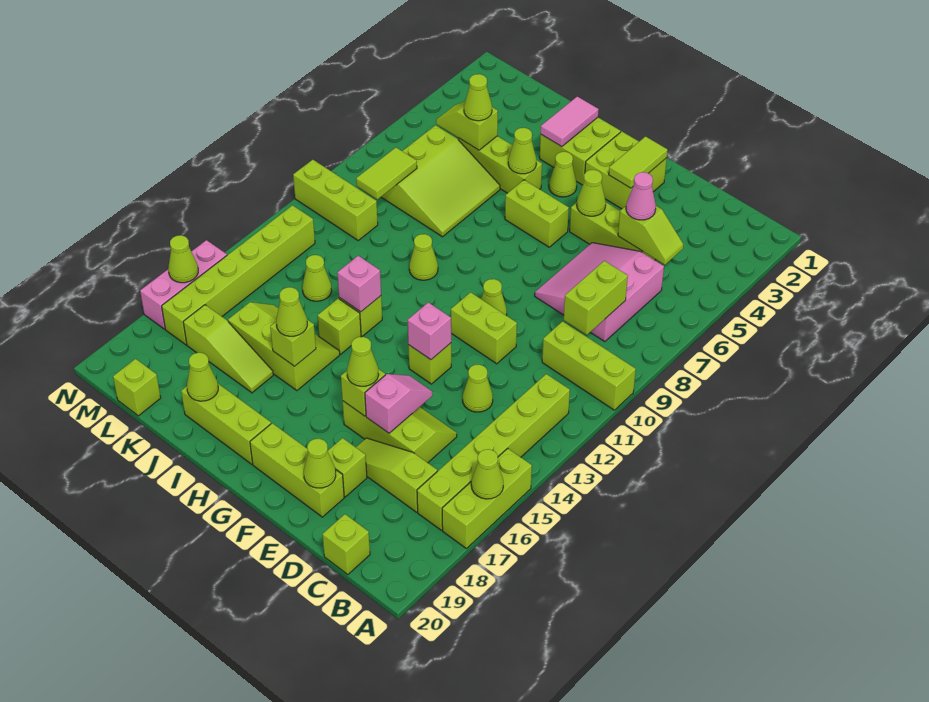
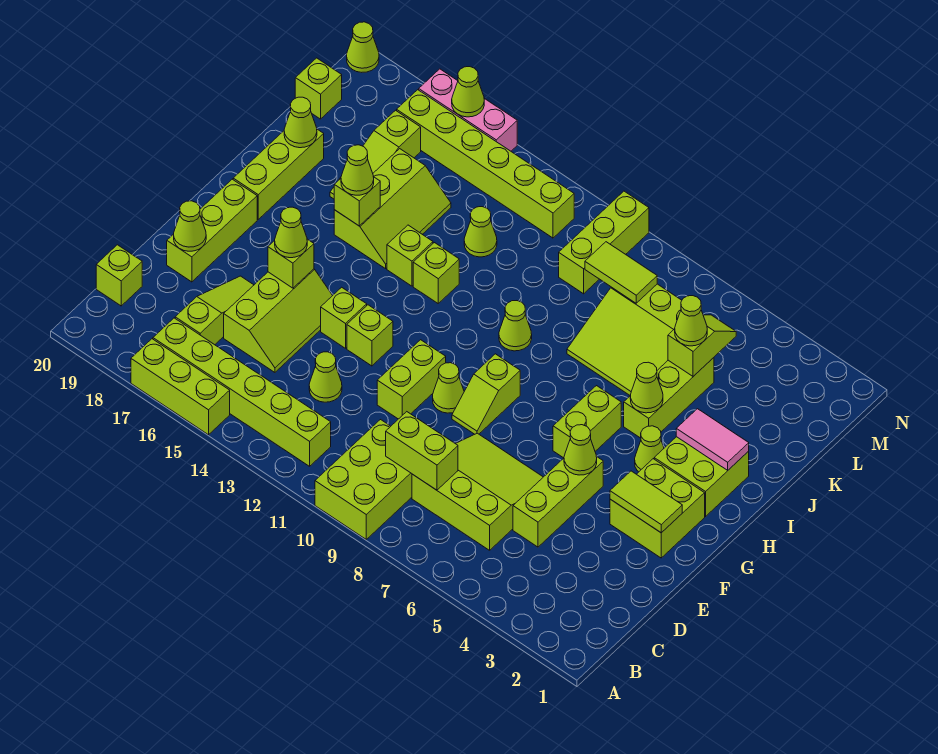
lime 1x3 brick [542,321,636,410] -> lime 2x3 brick [315,420,412,539]
lime 1x1 cone [471,449,503,499] -> lime 1x1 cone moved to [347,22,379,72]
lime 1x2 slope [618,206,683,265] -> lime 1x2 slope moved to [452,354,520,434]
pink 3x3 slope [535,243,664,342] -> lime 3x3 slope [412,433,543,550]
pink 1x1 cone [626,172,656,220] -> none
pink 1x2 slope [365,374,432,433] -> none
lime 1x1 brick [328,438,367,497] -> lime 1x1 brick moved to [321,287,367,348]
pink 1x1 brick [408,302,451,360] -> none
pink 1x1 brick [337,256,381,312] -> none

